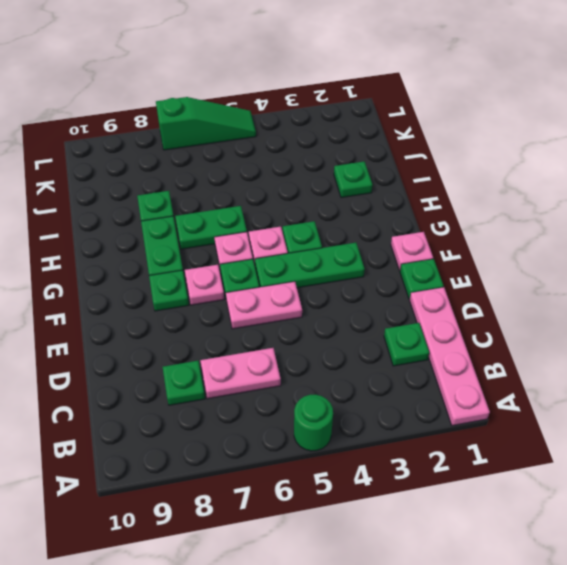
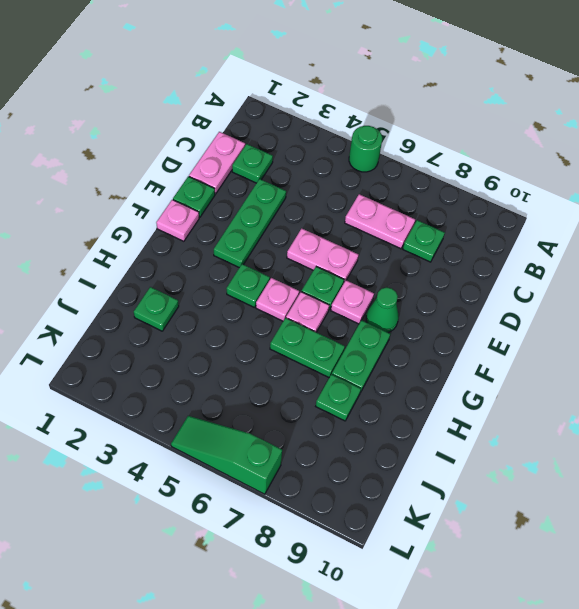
pink 1x4 plate [410,287,490,426] -> pink 1x2 plate [189,132,245,194]
green 1x3 plate [255,243,365,288] -> green 1x3 plate turned to [214,179,286,267]
green 1x1 plate [149,270,189,311] -> green 1x1 cone [366,287,399,332]

